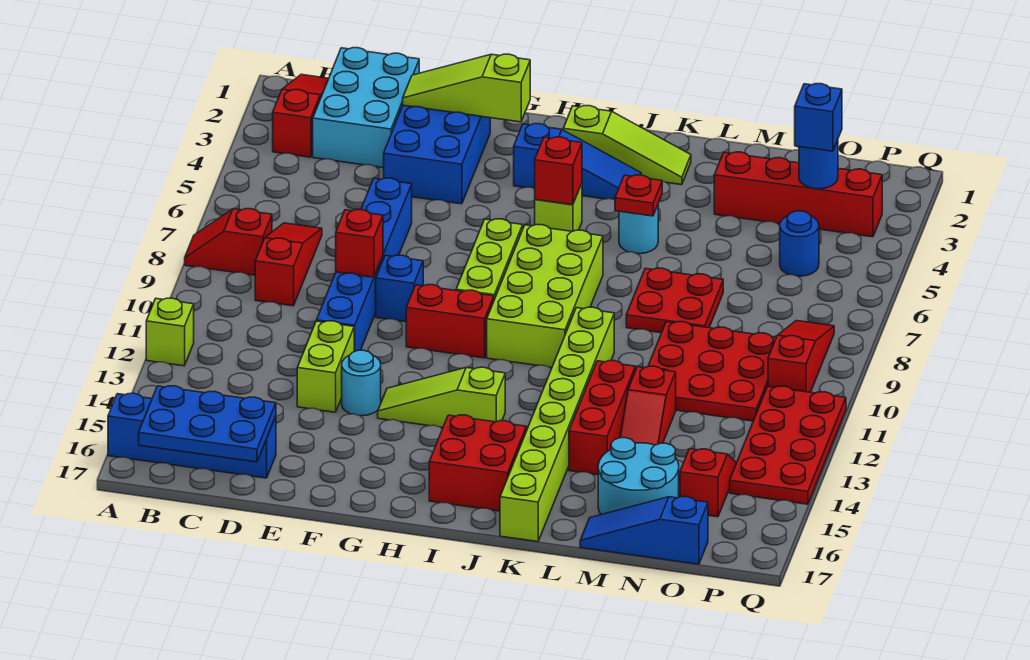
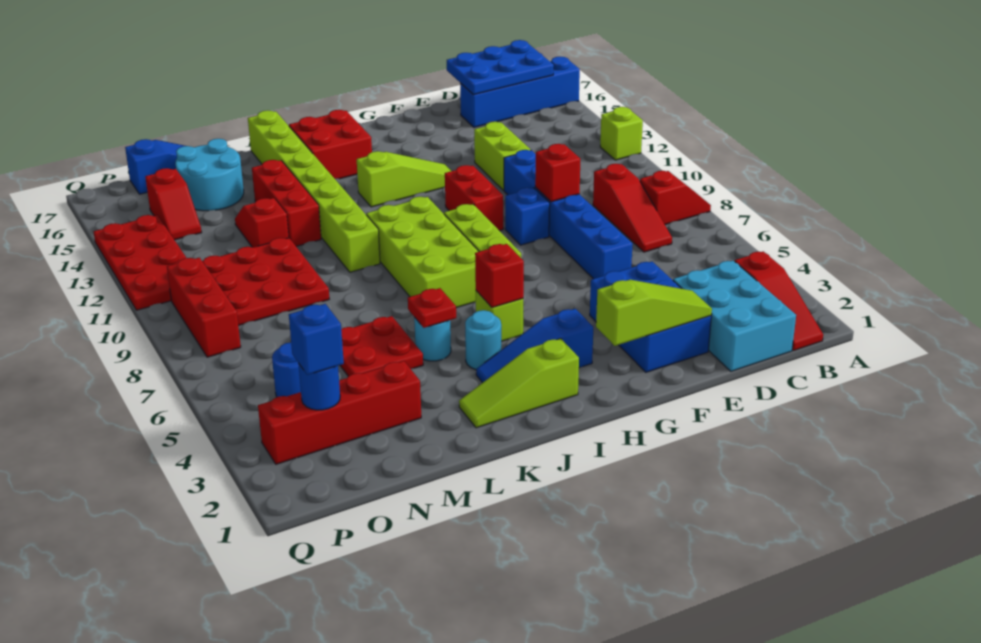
cyan 1x1 round brick [342,350,381,416] -> cyan 1x1 round brick moved to [465,310,501,370]
red 1x2 brick [406,285,494,358] -> red 1x2 brick turned to [445,165,503,231]
red 2x2 plate [626,268,723,333] -> red 2x2 plate moved to [340,316,423,376]
red 1x3 slope [768,321,834,392] -> red 1x3 brick [167,258,241,357]

